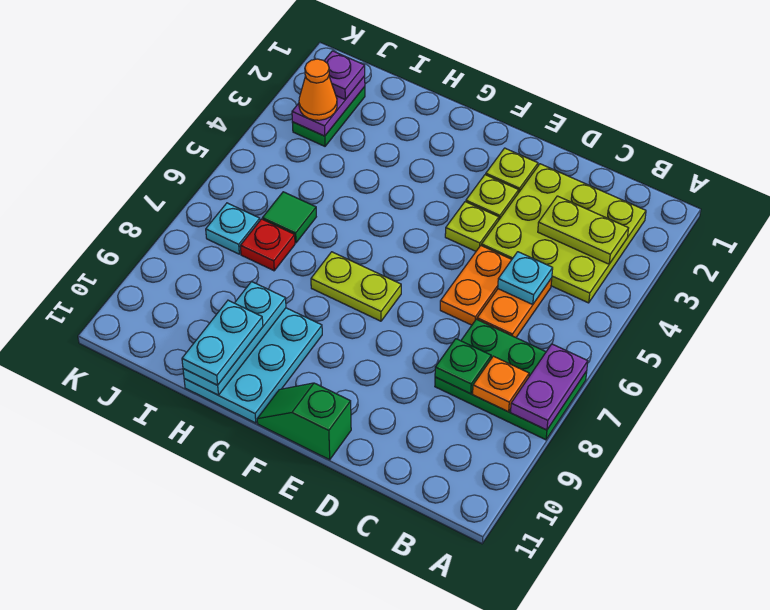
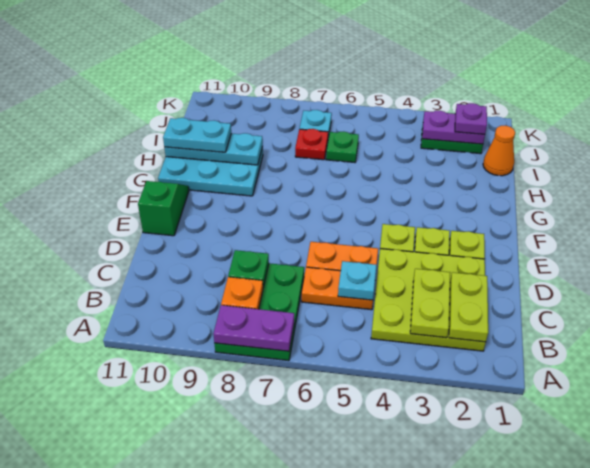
lime 1x2 plate [311,252,401,321] -> lime 1x2 plate moved to [449,272,488,342]
green 1x1 tile [263,192,316,243] -> green 1x1 plate [326,132,359,162]
orange 1x1 cone [299,59,337,120] -> orange 1x1 cone moved to [483,126,515,176]

